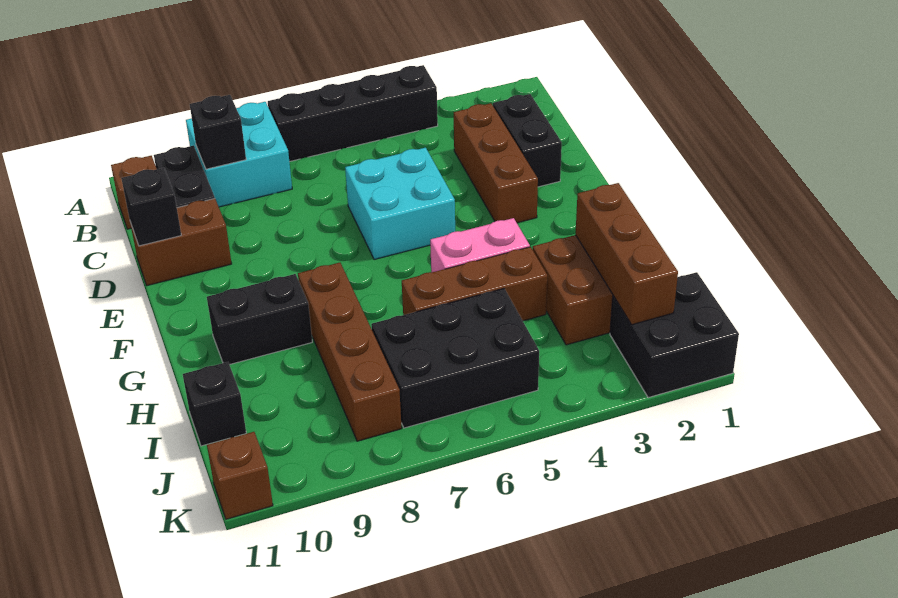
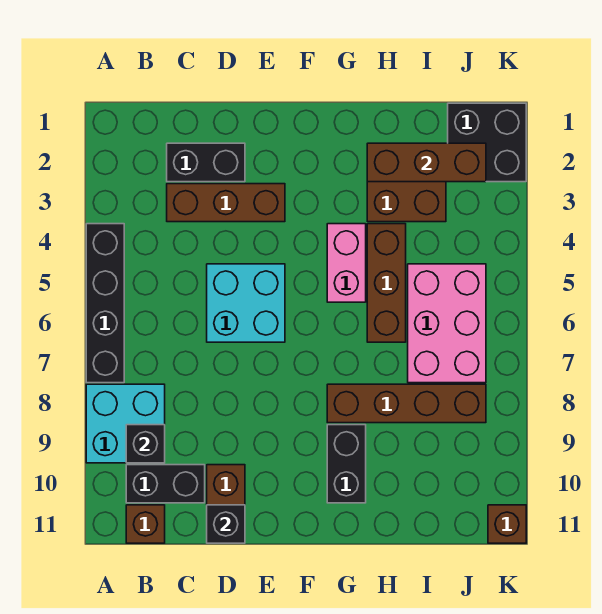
black 2x3 brick [371,288,539,428] -> pink 2x3 brick [408,264,486,383]
black 1x1 brick [183,362,246,446] -> none

